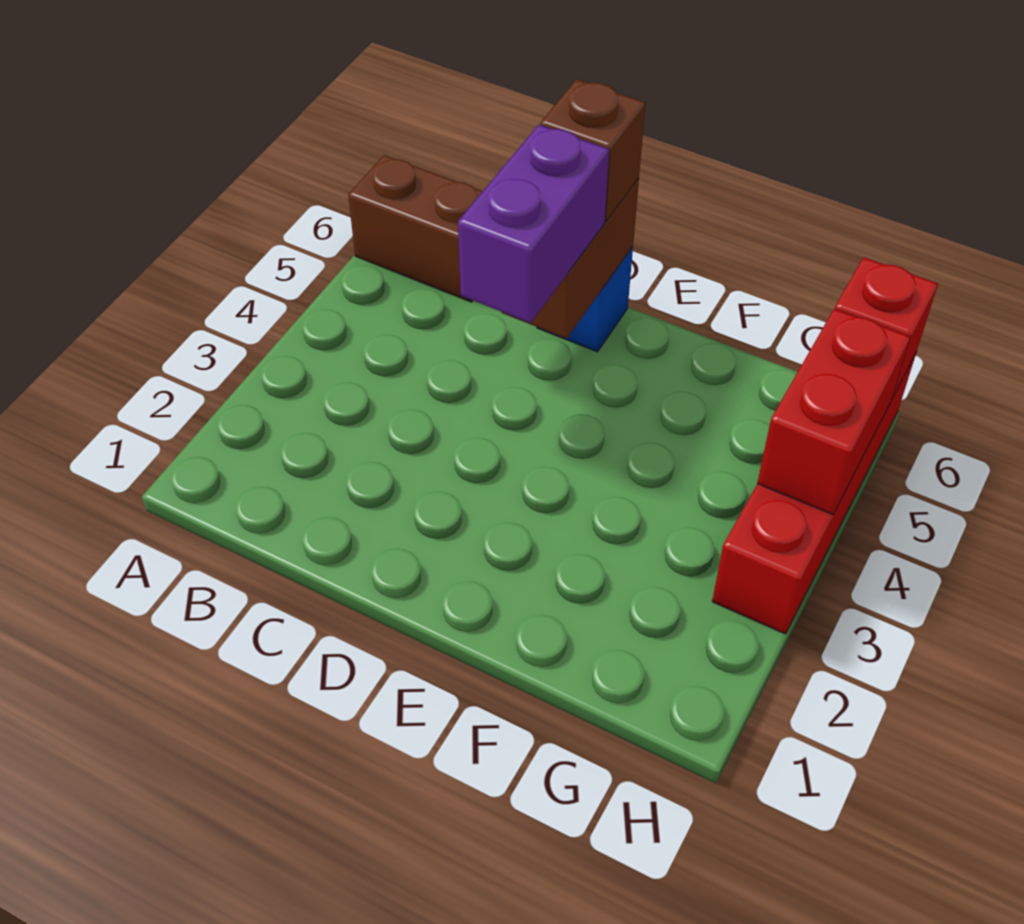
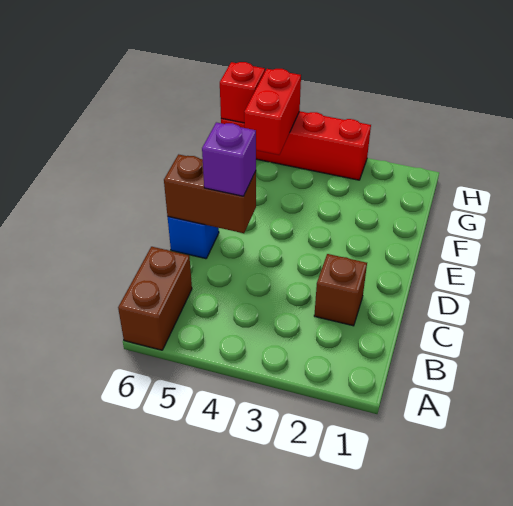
purple 1x2 brick [458,125,609,323] -> purple 1x1 brick [202,122,256,196]
brown 1x1 brick [540,79,646,221] -> brown 1x1 brick moved to [314,254,367,326]
red 1x2 brick [757,309,910,514] -> red 1x2 brick turned to [244,69,301,155]

